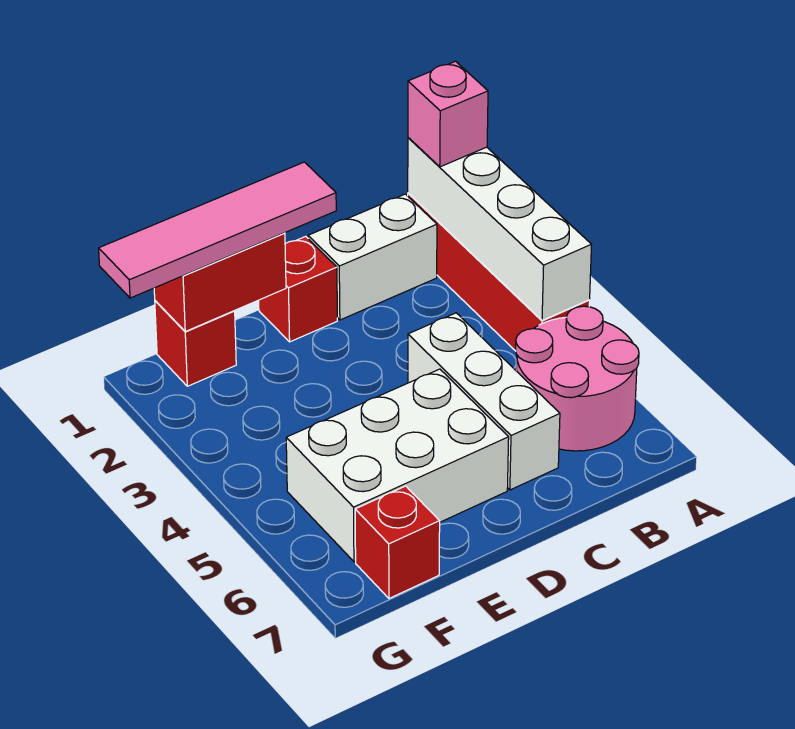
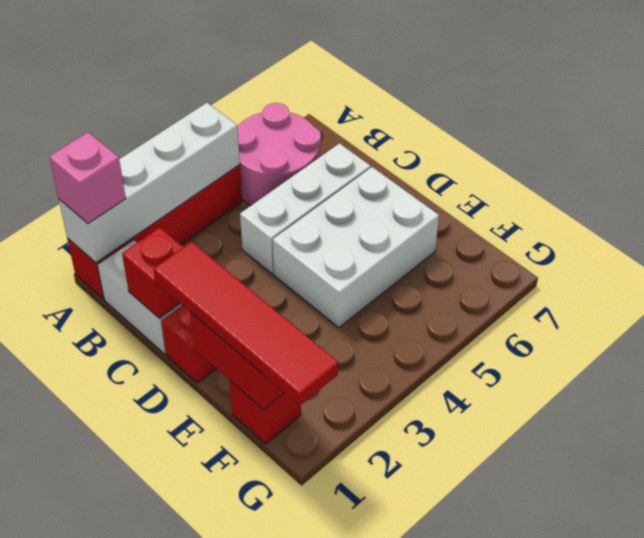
pink 1x4 tile [99,162,336,298] -> red 1x4 tile [153,242,338,405]
white 2x3 brick [286,369,509,562] -> white 2x3 brick turned to [273,167,439,328]
red 1x1 brick [355,486,440,598] -> red 1x1 brick moved to [122,227,183,319]

